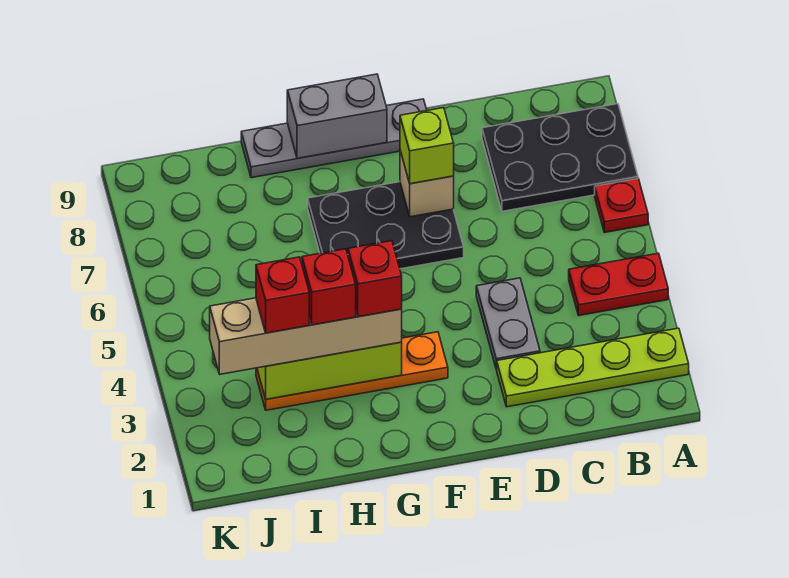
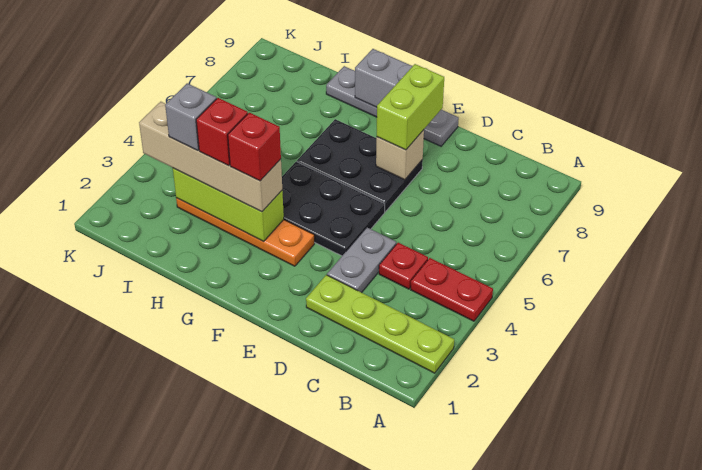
red 1x1 plate [595,179,648,232] -> red 1x1 plate moved to [379,243,428,289]
black 2x3 plate [482,104,638,211] -> black 2x3 plate moved to [282,161,385,256]
lime 1x1 brick [400,108,454,184] -> lime 1x2 brick [377,64,444,150]
red 1x1 brick [256,257,309,333] -> grey 1x1 brick [165,83,217,150]

